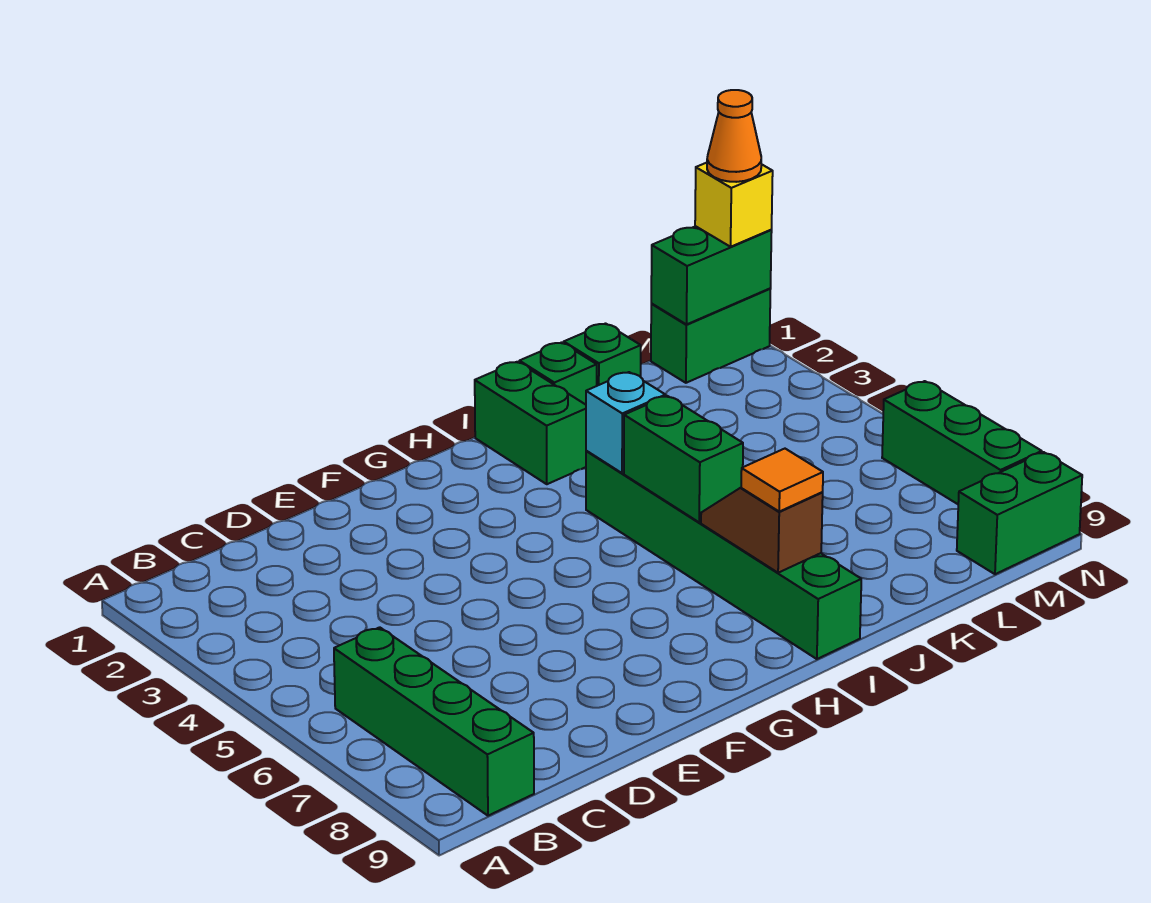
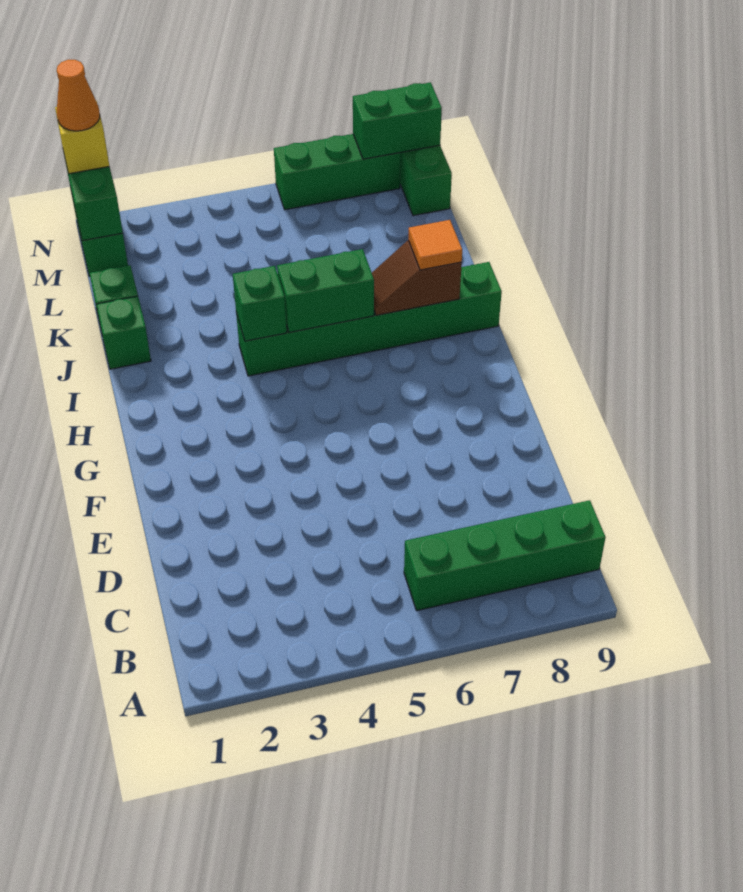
green 1x2 brick [475,362,586,484] -> green 1x2 brick moved to [353,82,442,159]
cyan 1x1 brick [586,372,665,473] -> green 1x1 brick [233,266,287,341]

